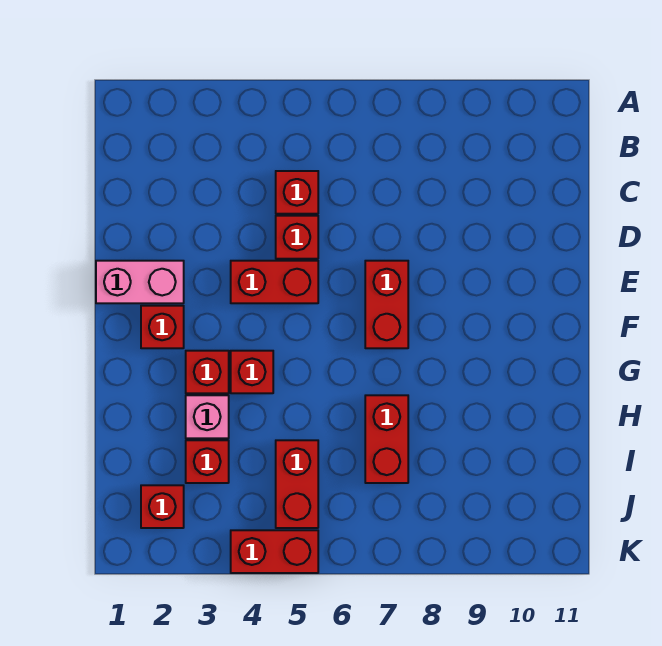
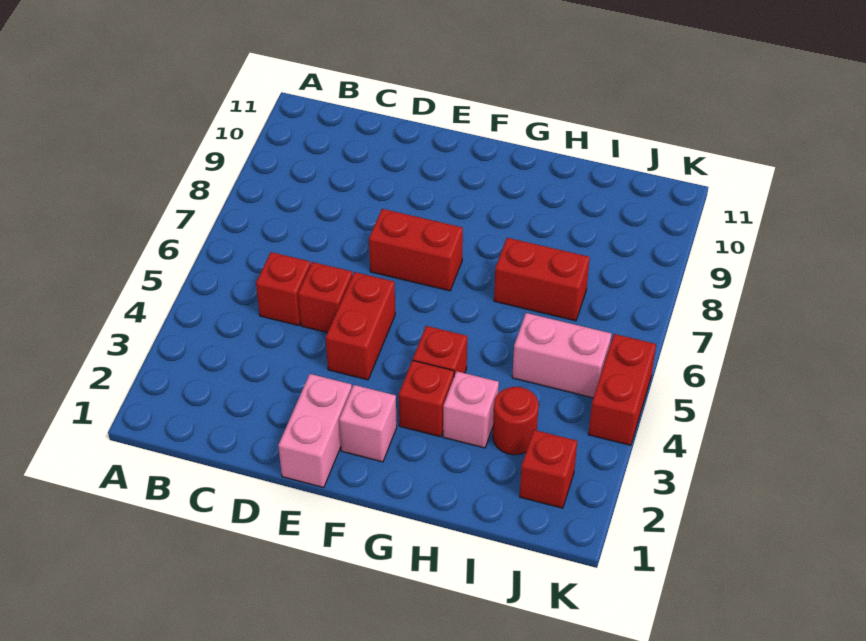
red 1x1 brick [141,306,184,348] -> pink 1x1 brick [339,385,397,462]
red 1x1 brick [186,440,229,483] -> red 1x1 round brick [493,387,539,455]
red 1x2 brick [276,440,318,528] -> pink 1x2 brick [512,313,611,398]

